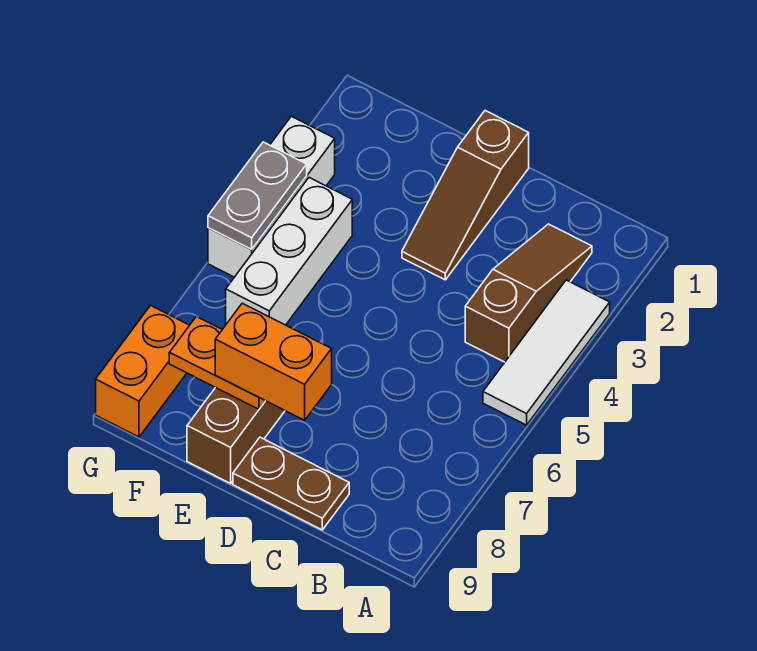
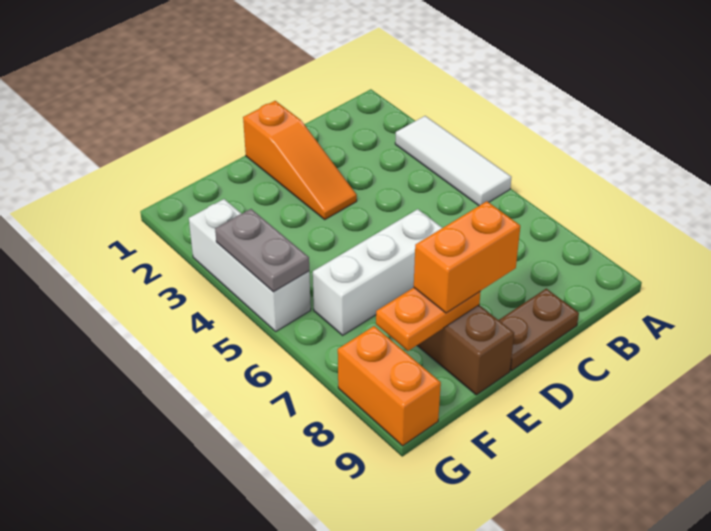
brown 1x3 slope [465,224,592,362] -> none
brown 1x3 slope [402,111,529,280] -> orange 1x3 slope [243,101,357,219]
white 1x3 brick [226,178,352,325] -> white 1x3 brick turned to [313,209,442,335]

